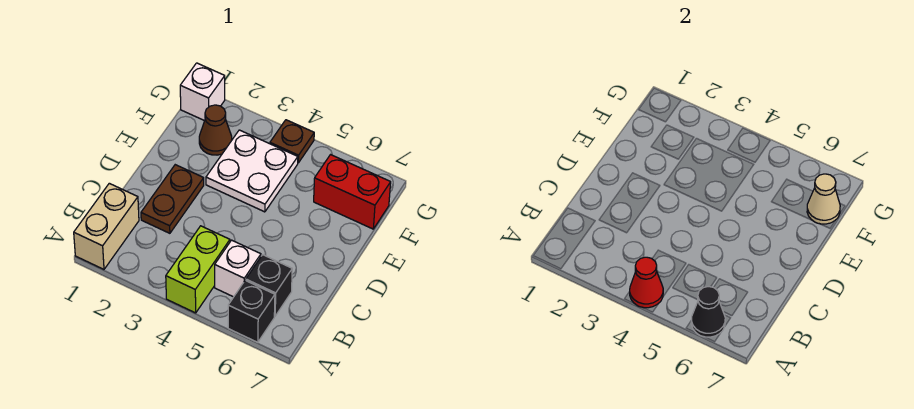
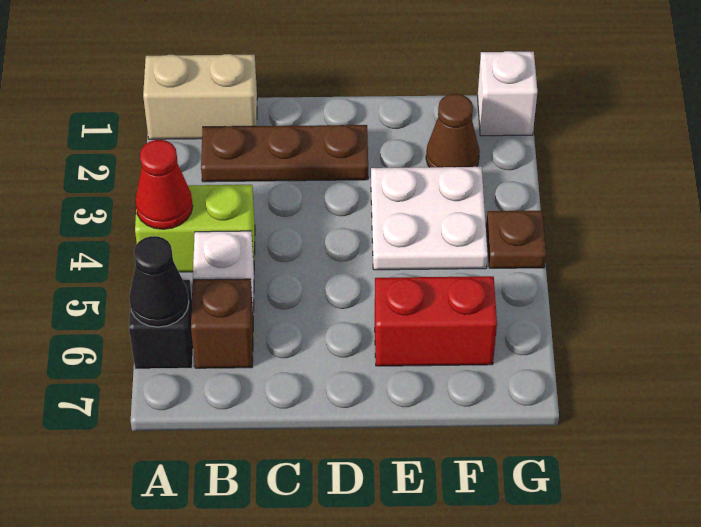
black 1x1 brick [246,255,292,316] -> brown 1x1 brick [191,279,253,368]
brown 1x2 plate [141,165,204,233] -> brown 1x3 plate [201,125,368,182]
red 1x2 brick [314,155,391,229] -> red 1x2 brick turned to [375,276,497,366]
tan 1x1 cone [807,174,840,224] -> none

